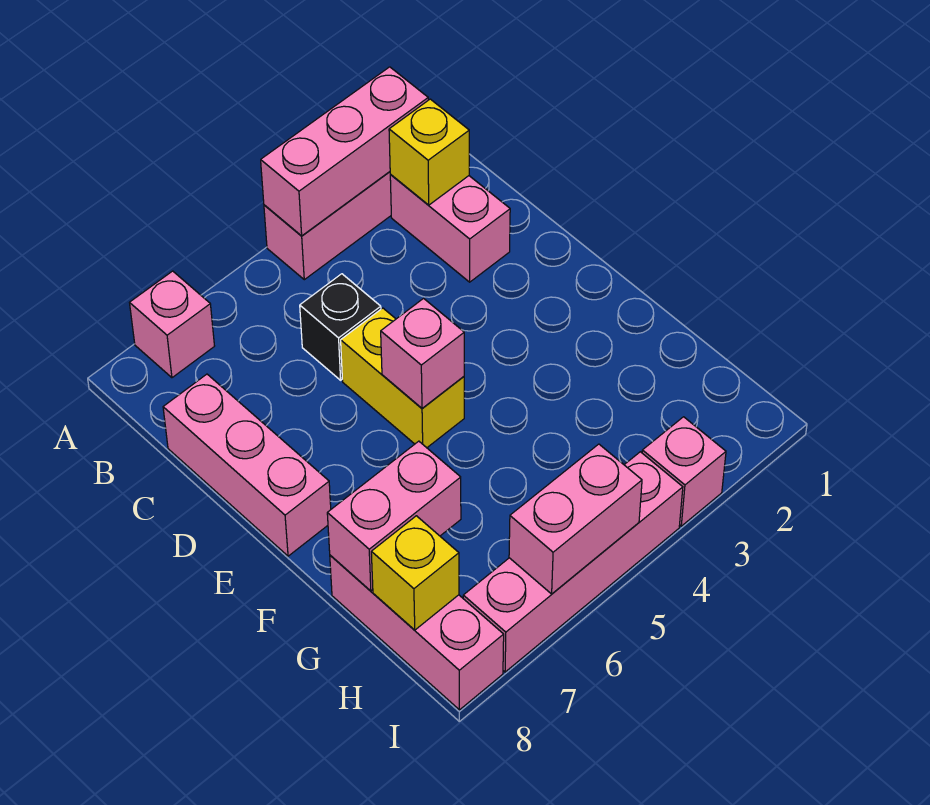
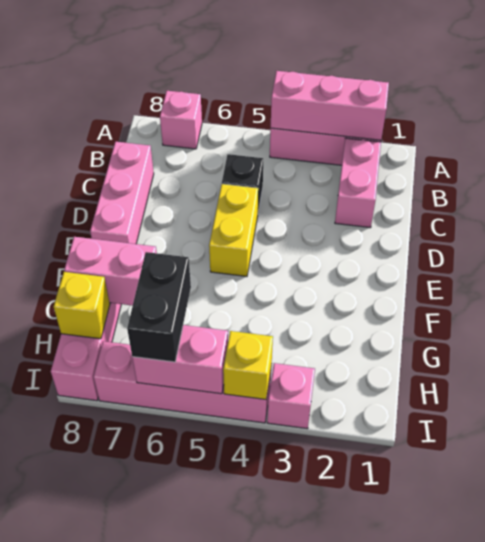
yellow 1x1 brick [389,99,469,205] -> yellow 1x1 brick moved to [223,331,273,399]
pink 1x1 brick [381,298,464,408] -> none
none -> black 1x2 brick [127,252,191,362]

